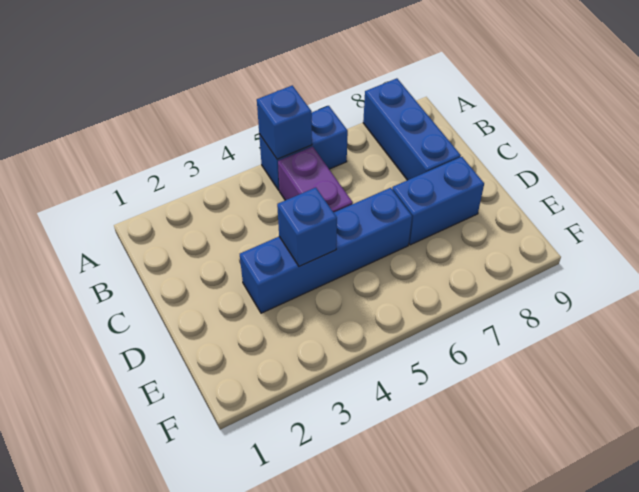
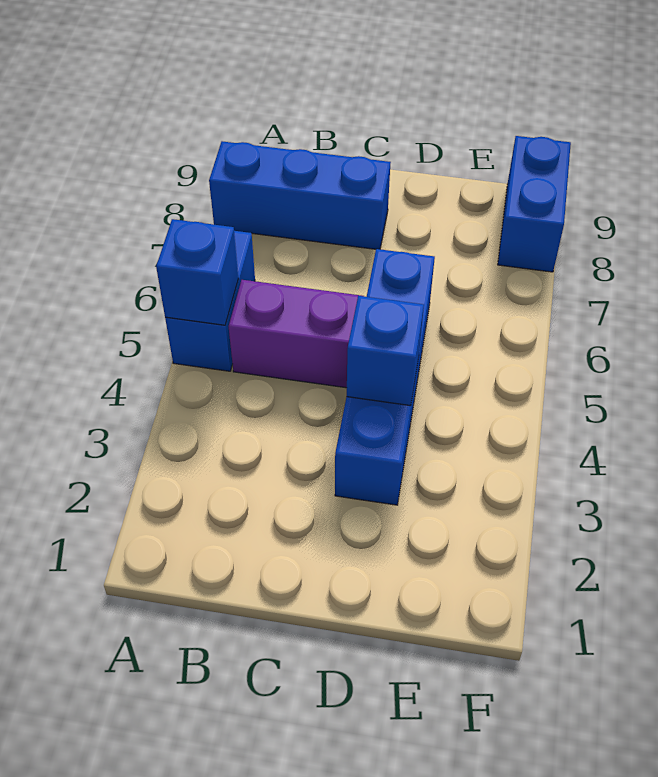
blue 1x2 brick [392,157,484,245] -> blue 1x2 brick moved to [498,136,571,272]

